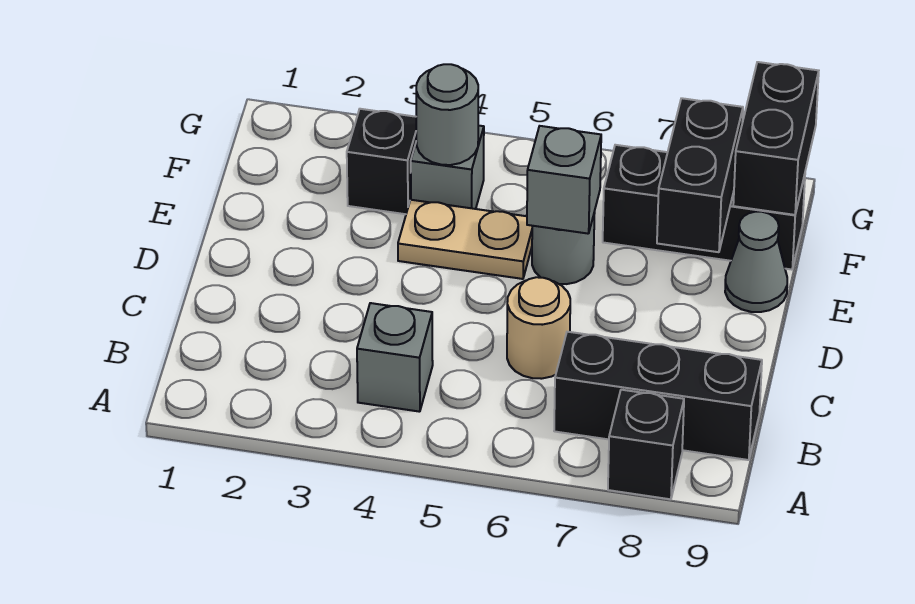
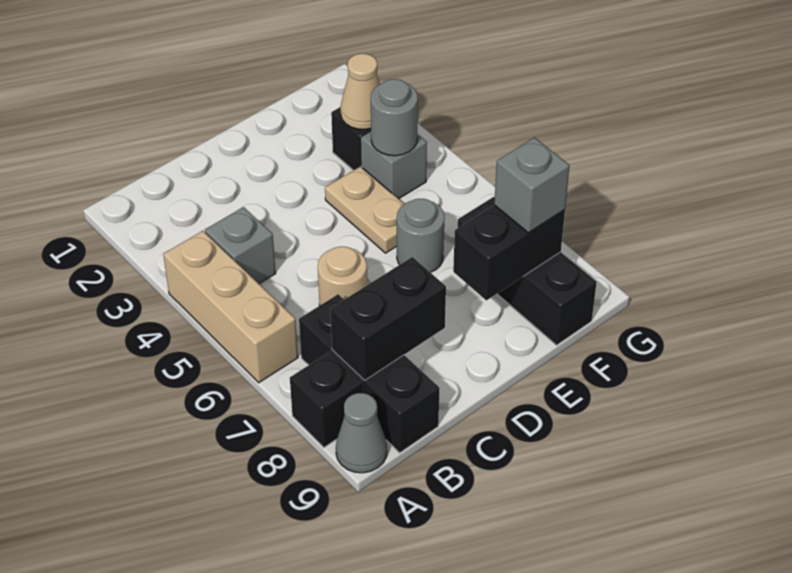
none -> tan 1x3 brick [163,231,298,383]
grey 1x1 brick [527,126,601,234] -> grey 1x1 brick moved to [494,138,570,233]
grey 1x1 cone [725,212,787,312] -> grey 1x1 cone moved to [336,393,387,473]
none -> tan 1x1 cone [340,54,380,130]
black 1x2 brick [733,62,819,215] -> black 1x2 brick moved to [330,257,446,380]

